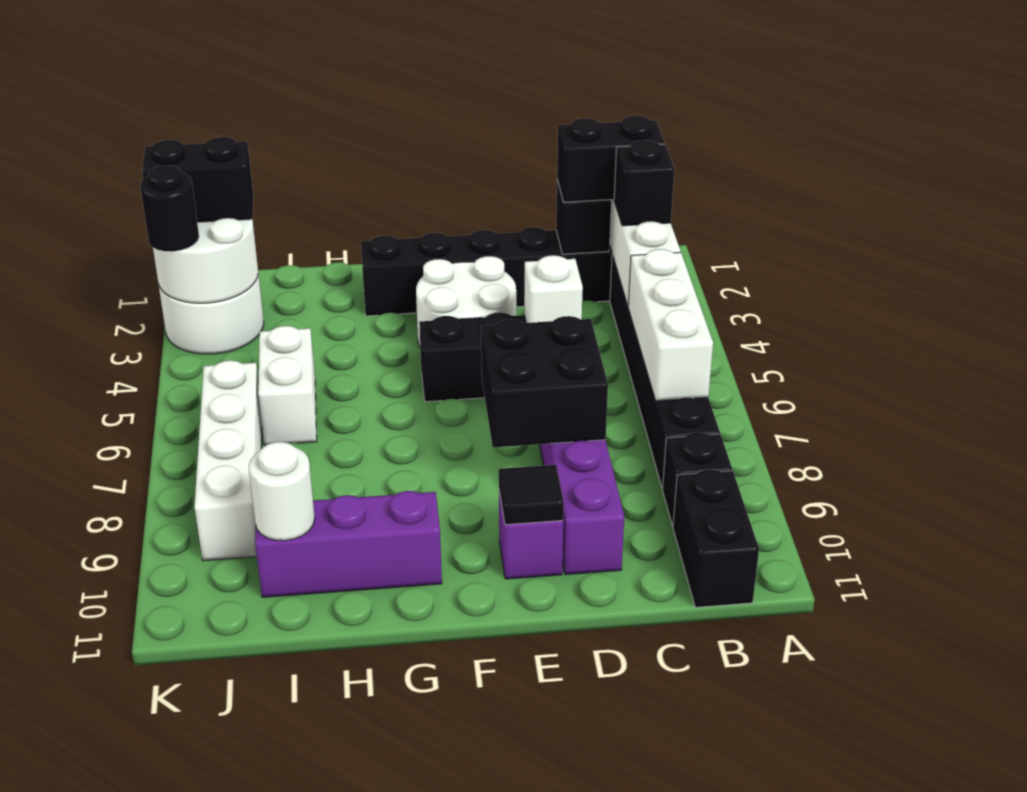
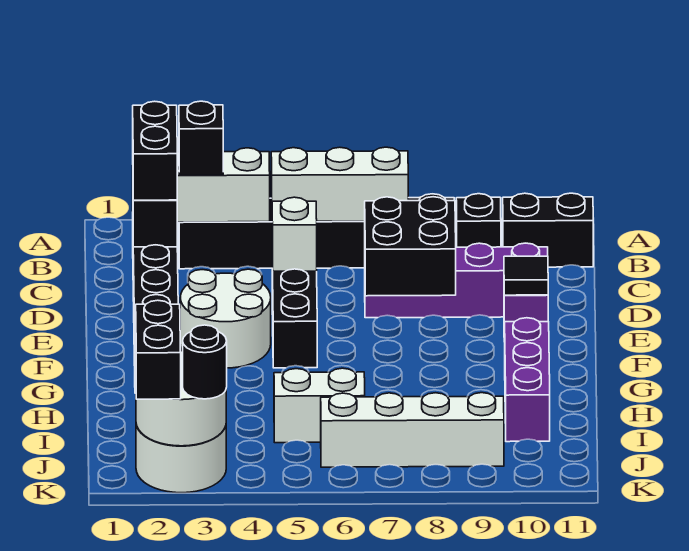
white 1x1 round brick [249,442,315,541] -> none

